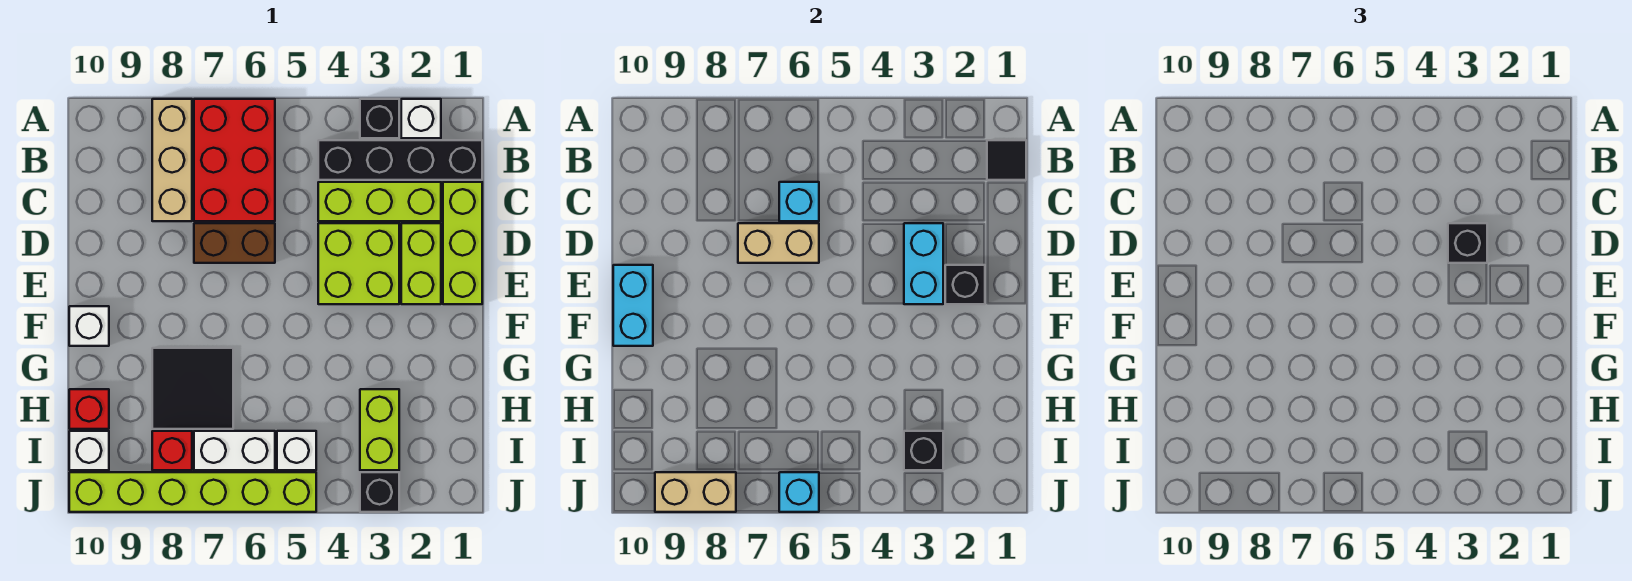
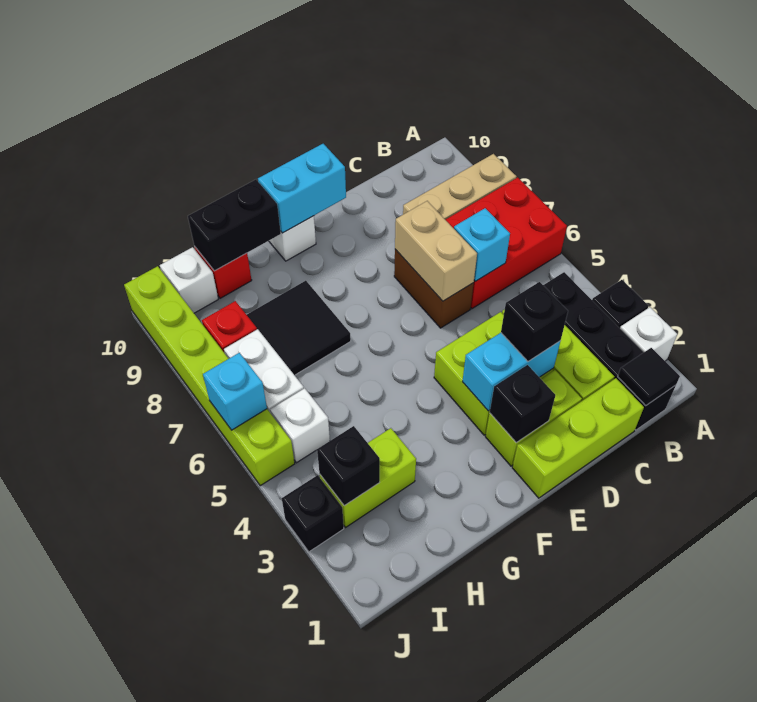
none -> black 1x2 brick [188,180,281,271]
tan 1x2 brick [655,472,736,512] -> none

